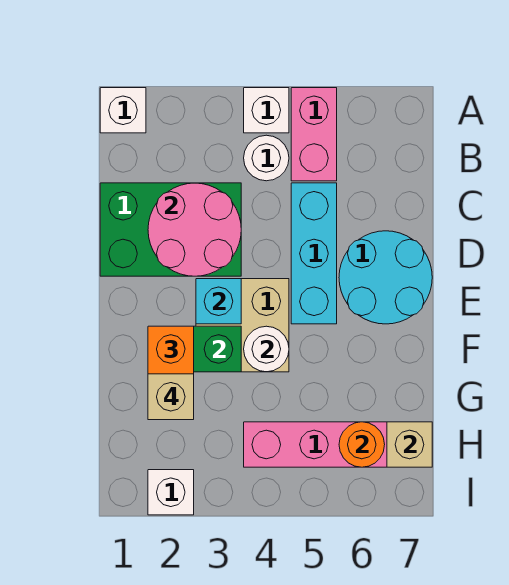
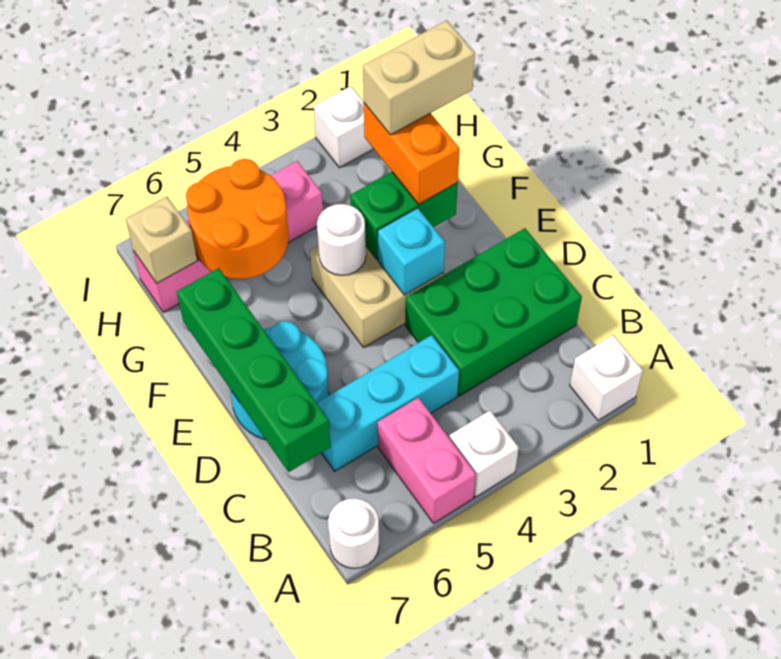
white 1x1 round brick [244,135,289,181] -> white 1x1 round brick moved to [328,498,379,568]
pink 2x2 round brick [148,183,241,276] -> none
cyan 1x3 brick [291,183,337,324] -> cyan 1x3 brick turned to [317,335,459,471]
none -> green 1x4 brick [177,268,331,472]
tan 1x1 brick [148,374,194,420] -> tan 1x2 brick [363,20,475,135]
orange 1x1 round brick [339,422,385,467] -> orange 2x2 round brick [186,159,289,279]

